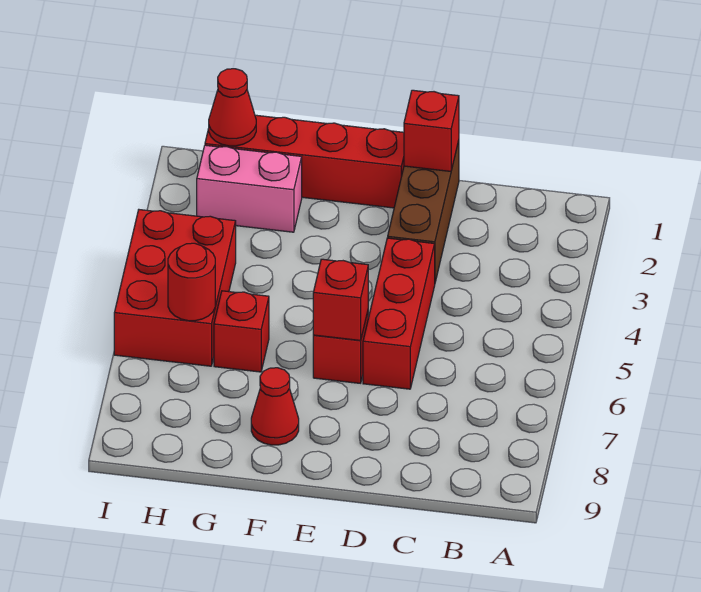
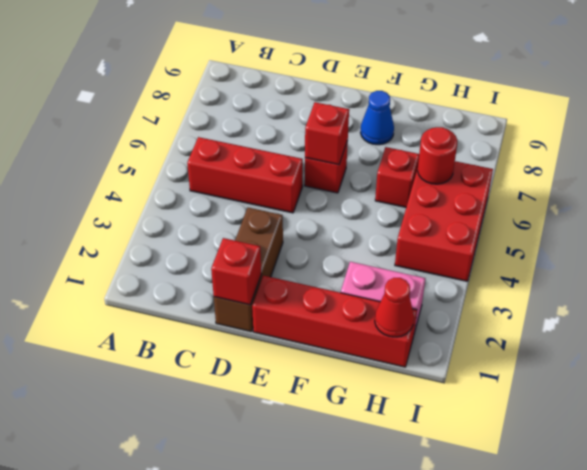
red 1x3 brick [363,238,435,389] -> red 1x3 brick turned to [187,137,303,213]
red 1x1 cone [251,368,299,445] -> blue 1x1 cone [360,91,394,145]

